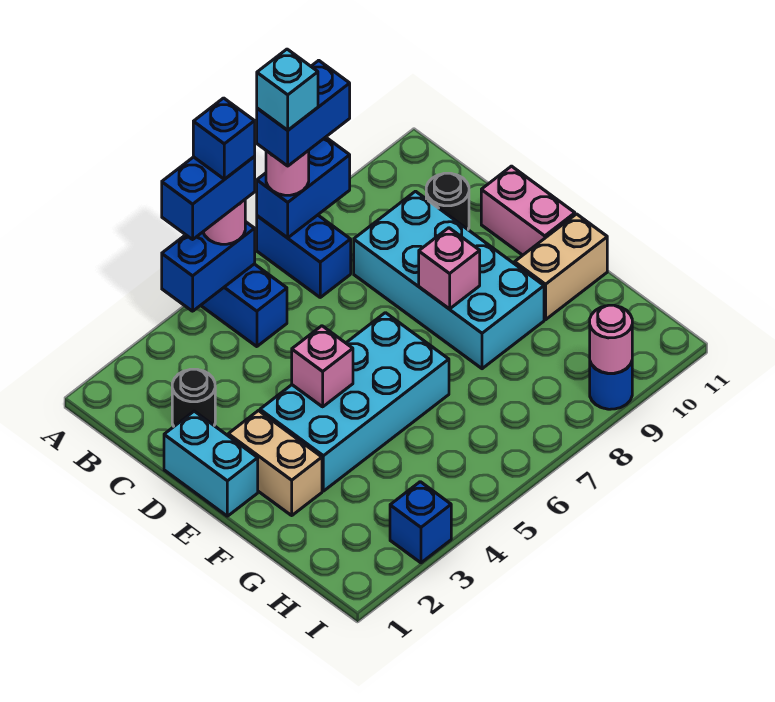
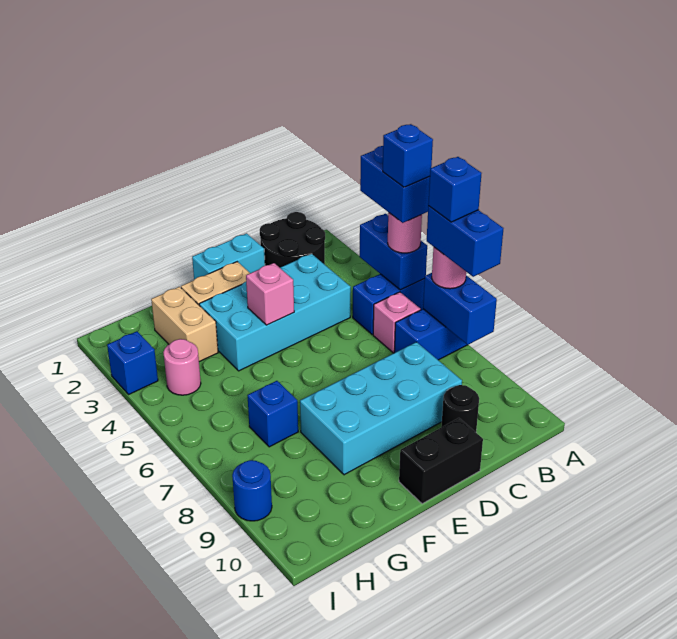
cyan 1x1 brick [257,49,318,130] -> blue 1x1 brick [428,157,482,222]
black 1x1 round brick [172,369,215,426] -> black 2x2 round brick [260,212,325,268]
pink 1x2 brick [481,166,575,255] -> black 1x2 brick [399,418,483,504]
cyan 2x4 brick [260,313,449,491] -> cyan 2x4 brick turned to [199,254,351,371]
pink 1x1 brick [419,228,480,309] -> pink 1x1 brick moved to [373,292,421,353]
tan 1x2 brick [515,214,607,320] -> tan 1x2 brick moved to [151,287,218,362]
none -> blue 1x1 brick [247,381,298,447]
pink 1x1 round brick [590,305,632,373] -> pink 1x1 round brick moved to [163,339,201,395]

